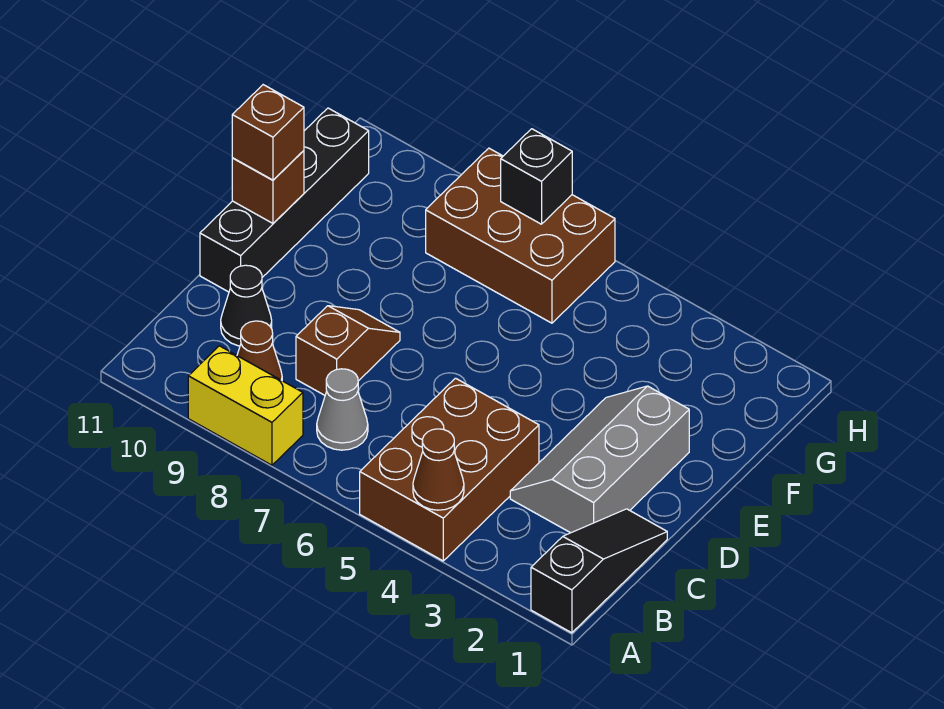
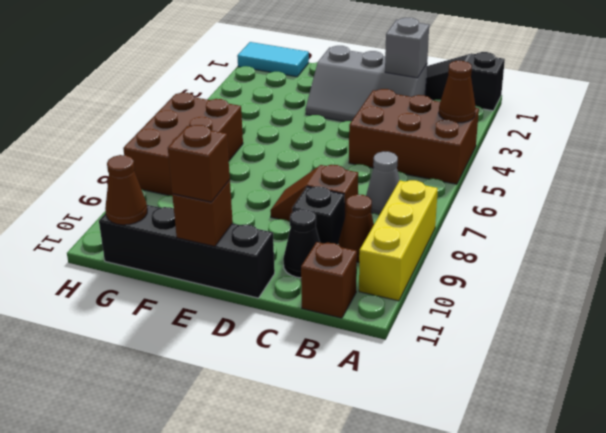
yellow 1x2 brick [188,346,303,465] -> yellow 1x3 brick [359,180,438,301]
none -> brown 1x1 brick [301,242,357,318]
none -> grey 1x1 brick [385,18,429,78]
none -> cyan 1x2 tile [237,42,309,77]
none -> brown 1x1 cone [105,155,147,225]
black 1x1 brick [501,129,572,224] -> black 1x1 brick moved to [292,186,344,245]

